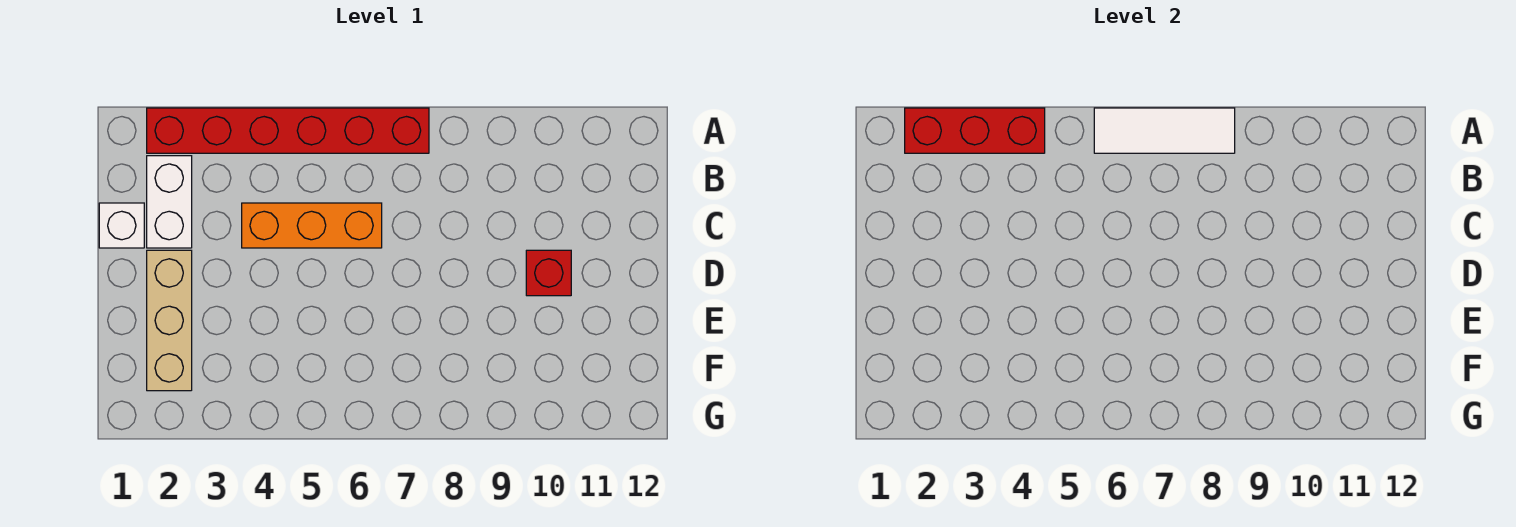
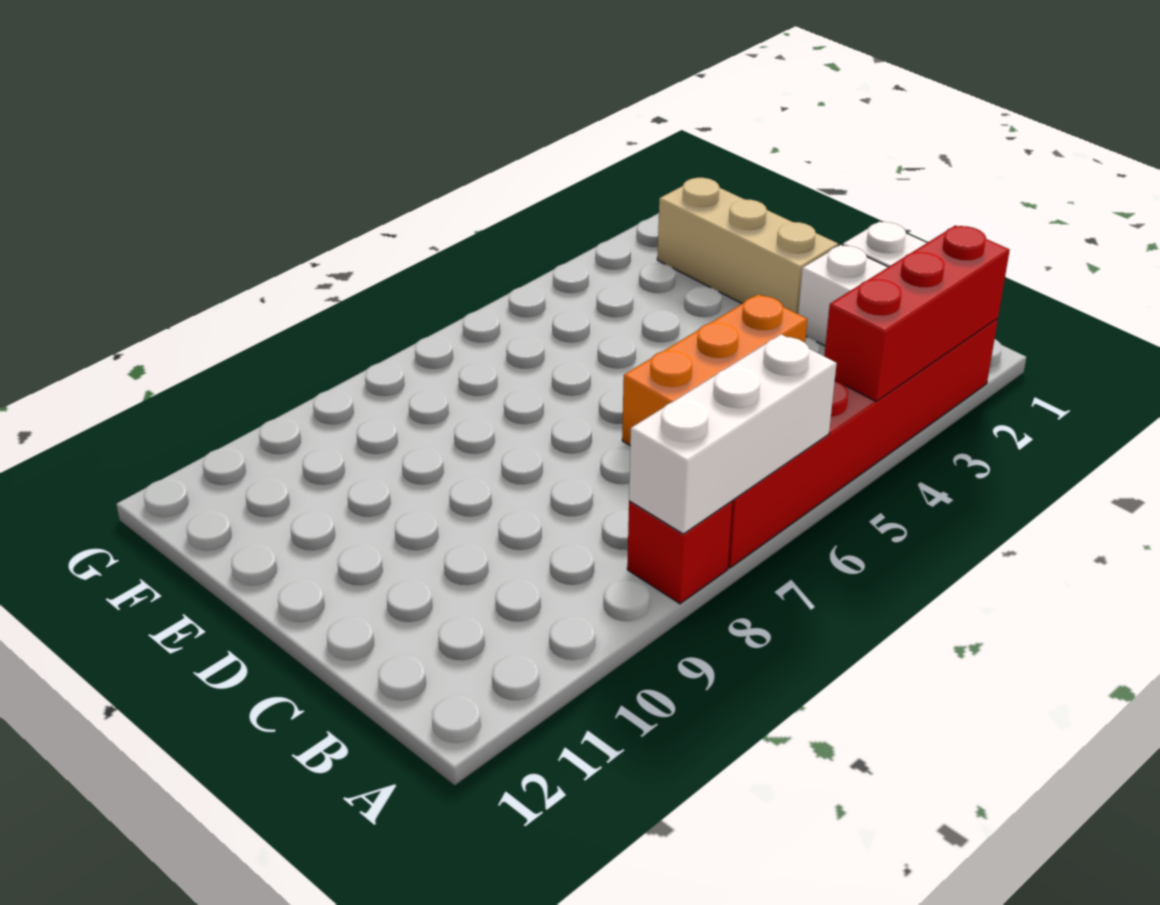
white 1x3 tile [1094,108,1235,153] -> white 1x3 brick [629,334,837,534]
red 1x1 brick [526,250,571,296] -> red 1x1 brick moved to [627,501,732,604]

